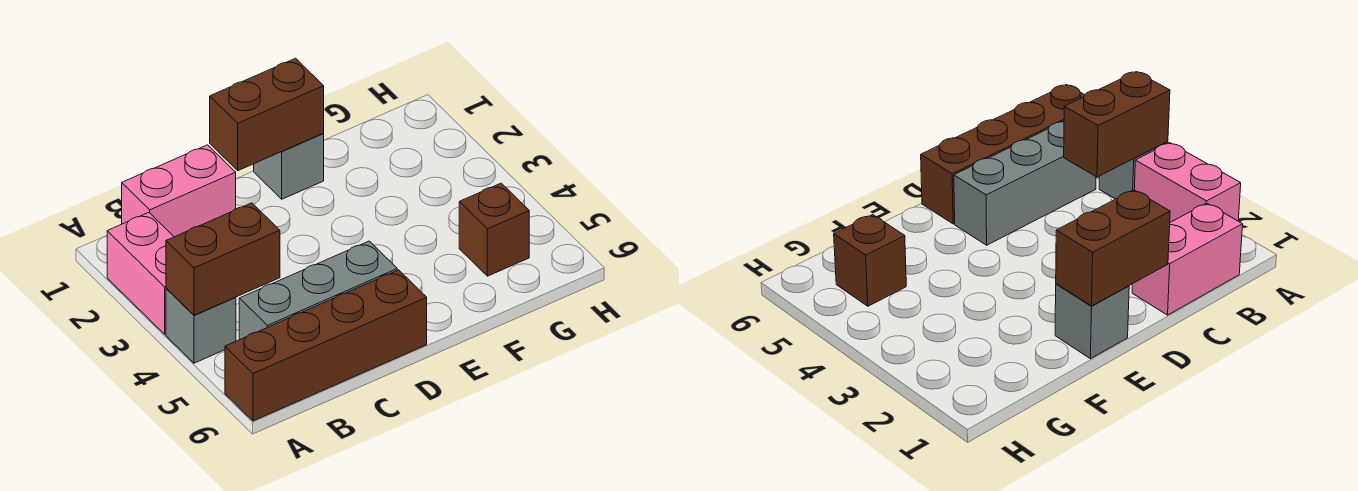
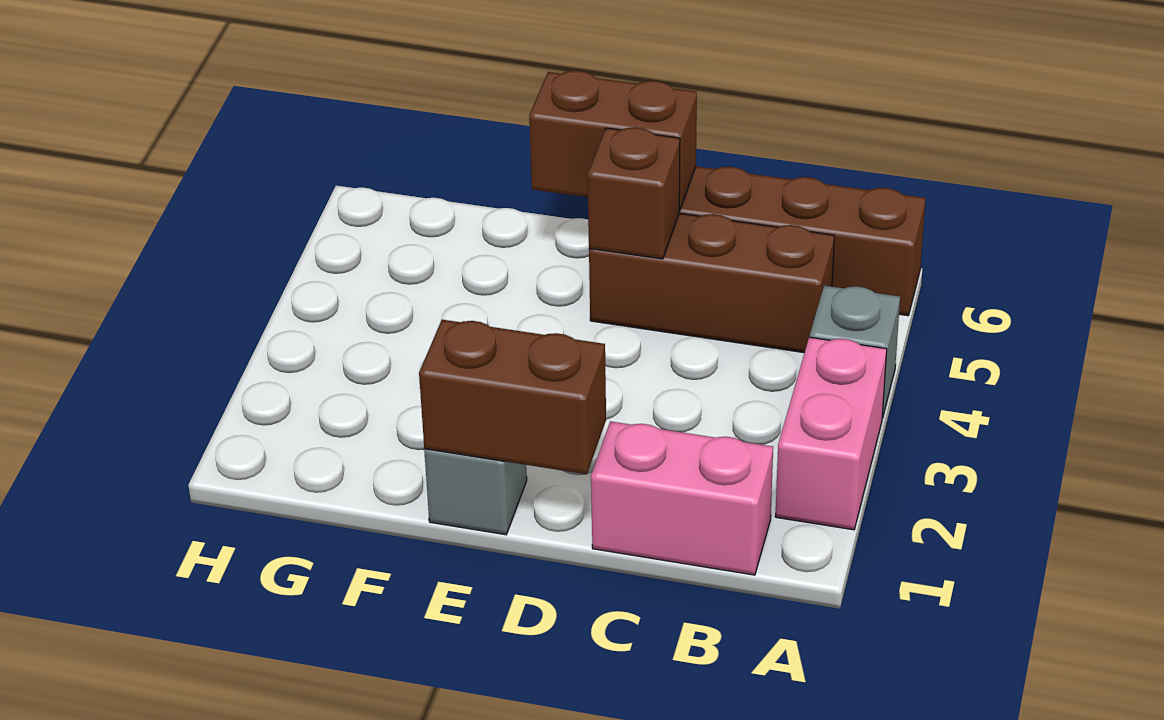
brown 1x2 brick [166,203,280,315] -> brown 1x2 brick moved to [529,71,697,210]
grey 1x3 brick [239,241,397,340] -> brown 1x3 brick [589,213,834,353]
brown 1x1 brick [459,183,529,276] -> brown 1x1 brick moved to [588,127,680,259]

